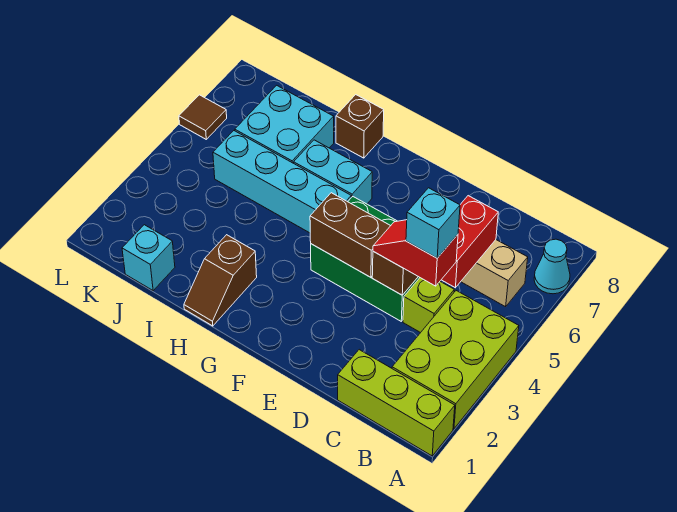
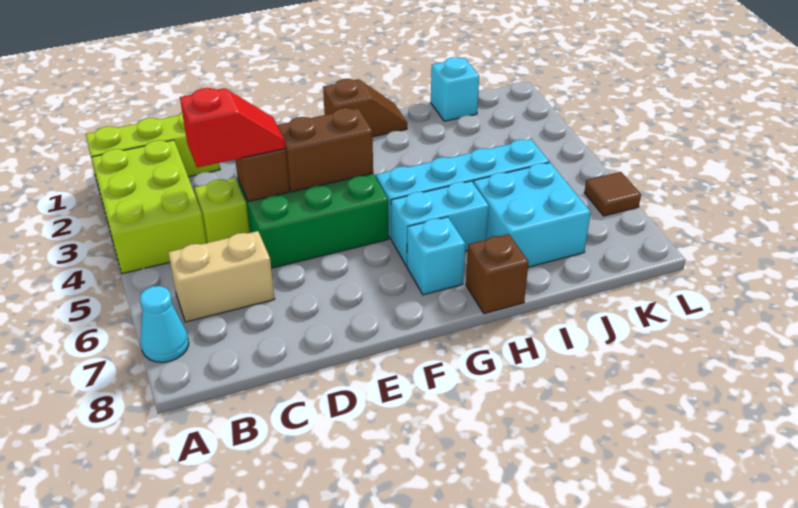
cyan 1x1 brick [406,188,460,258] -> cyan 1x1 brick moved to [407,217,465,295]
red 1x2 brick [441,196,498,288] -> none
brown 1x2 slope [184,235,257,326] -> brown 1x2 slope turned to [323,79,407,137]

